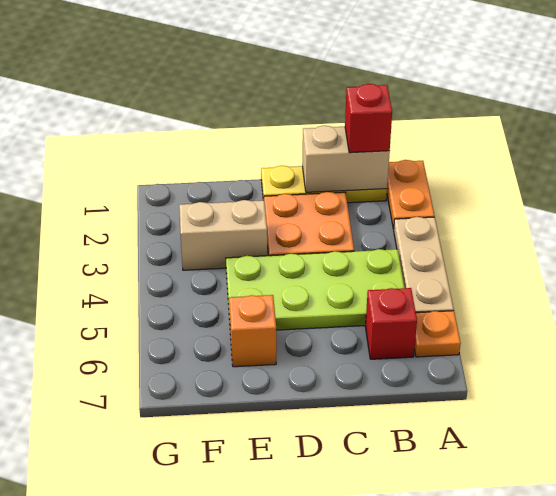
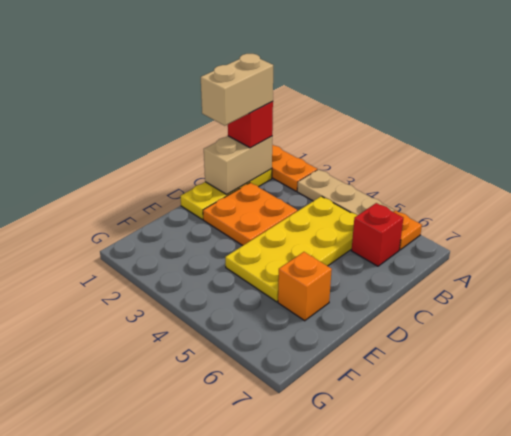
lime 2x4 plate [226,249,405,330] -> yellow 2x4 plate [225,196,357,302]
tan 1x2 brick [179,200,267,270] -> tan 1x2 brick moved to [201,54,273,126]

